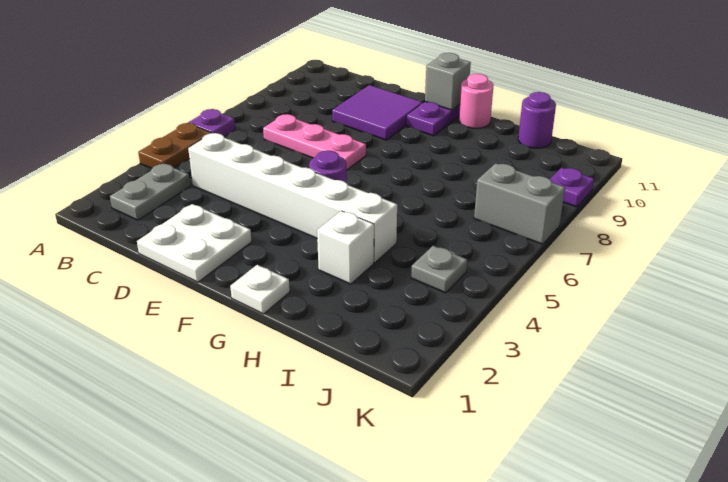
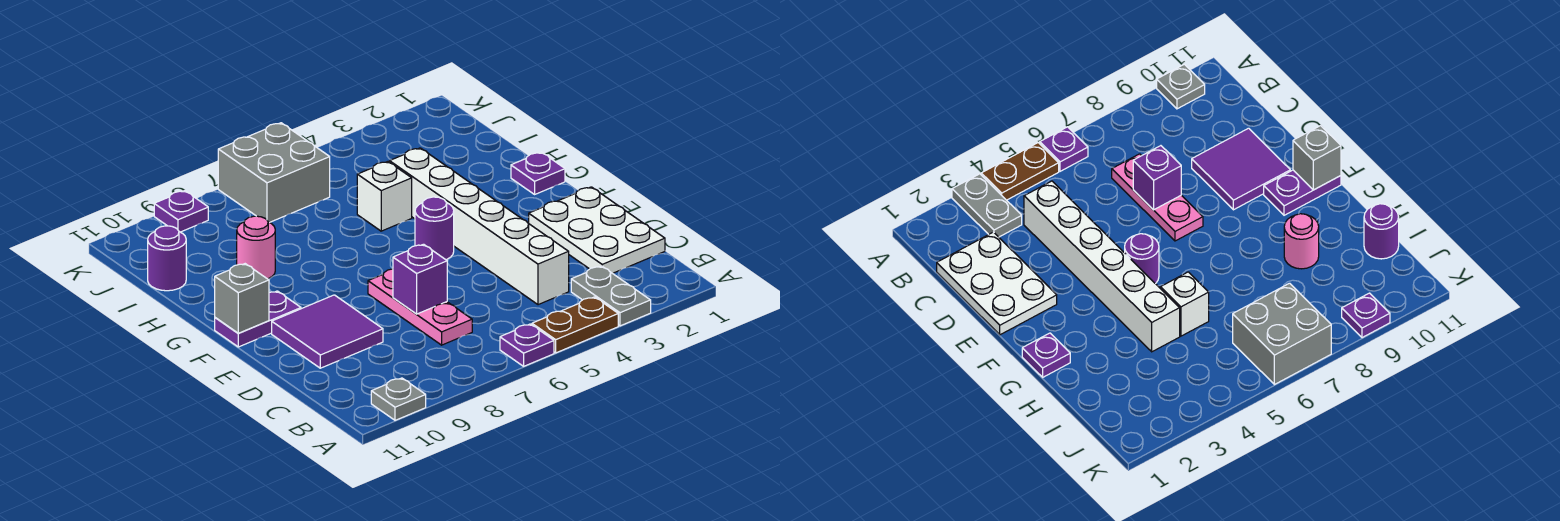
grey 1x2 plate [110,164,190,220] -> grey 1x2 plate turned to [571,266,651,326]
white 2x2 plate [137,204,252,282] -> white 2x3 plate [529,187,665,273]
none -> purple 1x1 brick [393,244,447,314]
white 1x1 plate [230,265,290,314] -> purple 1x1 plate [511,152,565,194]
pink 1x1 round brick [459,74,493,129] -> pink 1x1 round brick moved to [237,216,275,279]
white 1x1 brick [317,211,374,284] -> white 1x1 brick moved to [357,162,412,231]
grey 1x1 plate [411,246,467,293] -> grey 1x1 plate moved to [371,378,426,420]
grey 1x2 brick [474,163,565,244] -> grey 2x2 brick [218,123,330,223]

